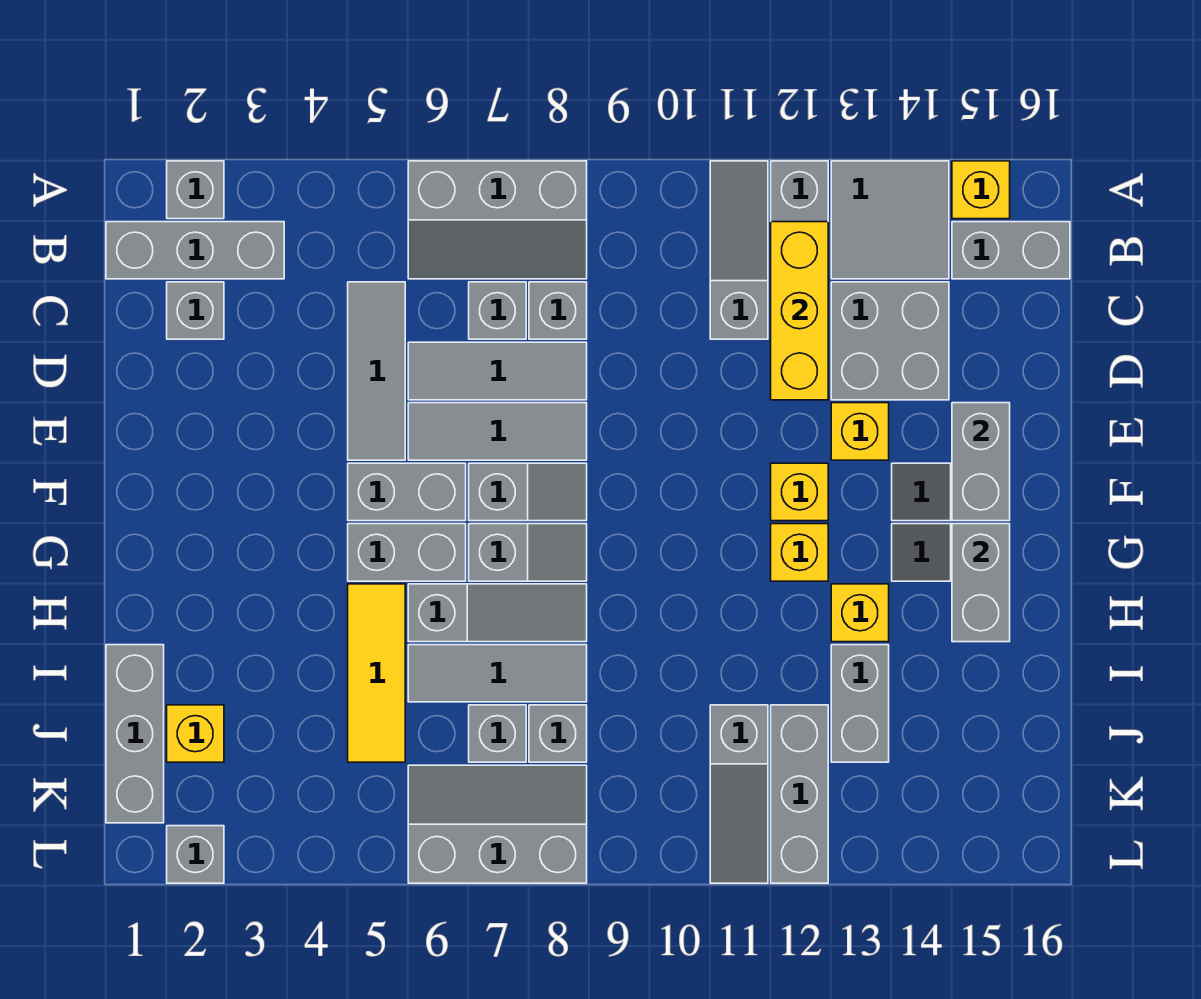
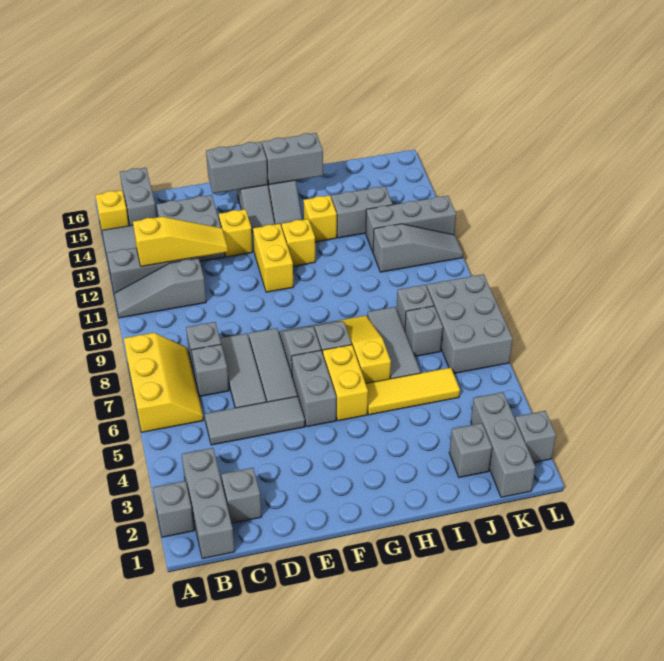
grey 2x3 slope [408,161,587,279] -> yellow 2x3 slope [124,333,204,432]
yellow 1x3 brick [771,222,828,400] -> yellow 1x3 slope [133,217,228,267]
yellow 1x1 brick [771,463,828,521] -> yellow 1x2 brick [253,224,293,292]
grey 1x2 brick [348,524,466,581] -> yellow 1x2 brick [323,345,368,421]
grey 1x3 slope [408,584,587,642] -> yellow 1x3 slope [338,316,391,383]
grey 1x3 brick [106,645,164,823] -> grey 1x3 brick turned to [471,392,536,497]
yellow 1x1 brick [167,705,224,762] -> grey 1x1 brick [449,423,492,478]
grey 2x3 slope [408,765,587,883] -> grey 2x3 brick [427,274,513,374]

